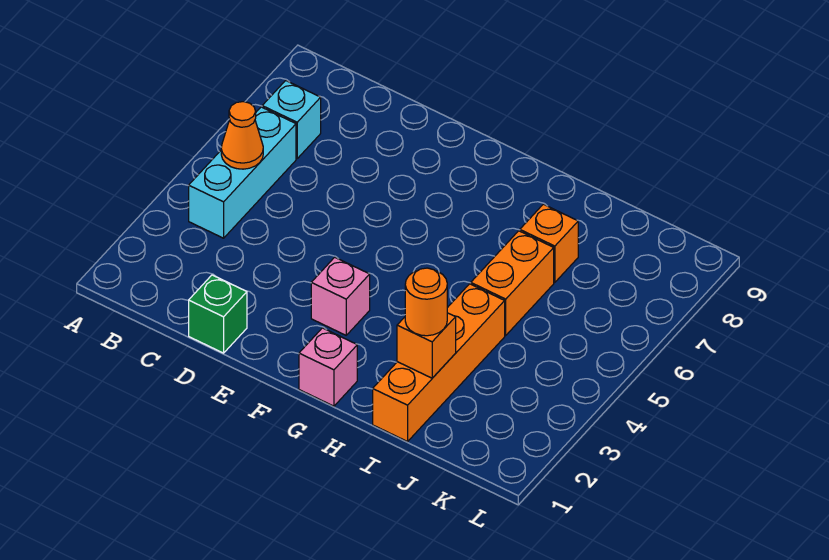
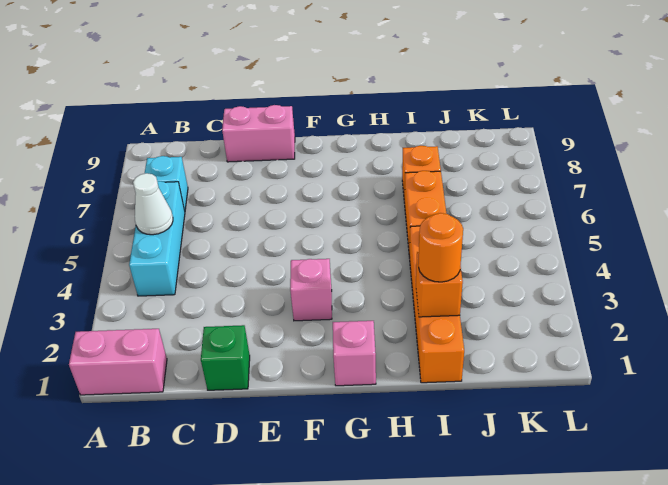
none -> pink 1x2 brick [69,329,167,395]
orange 1x1 cone [221,102,263,169] -> white 1x1 cone [133,173,173,235]
none -> pink 1x2 brick [222,105,295,162]

